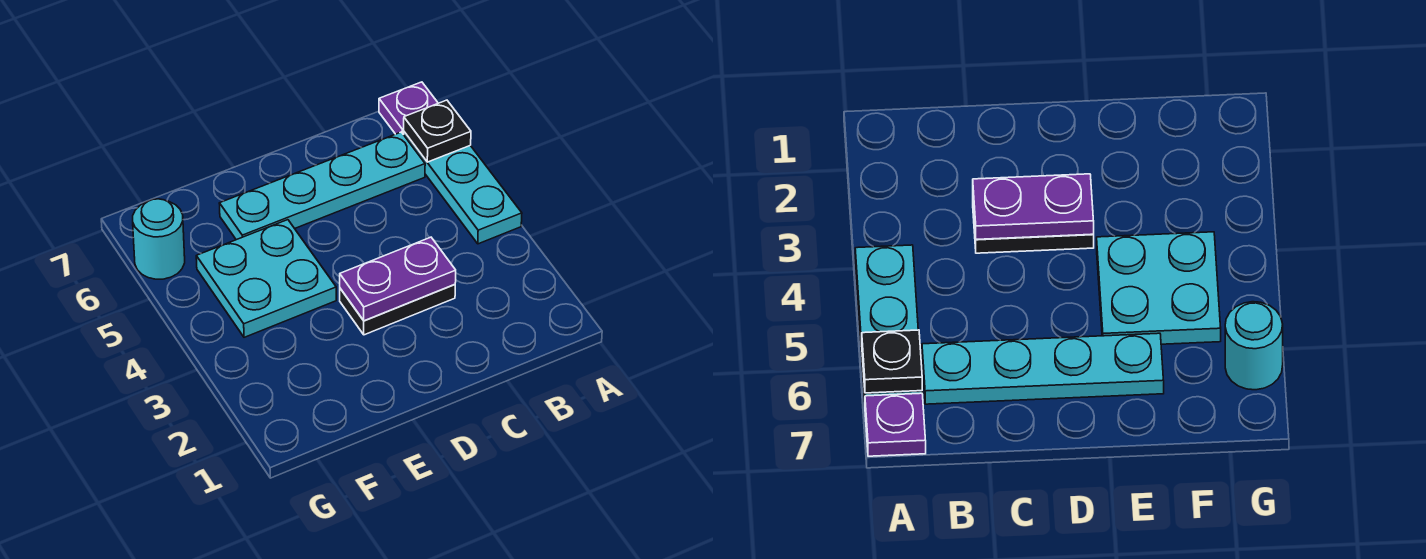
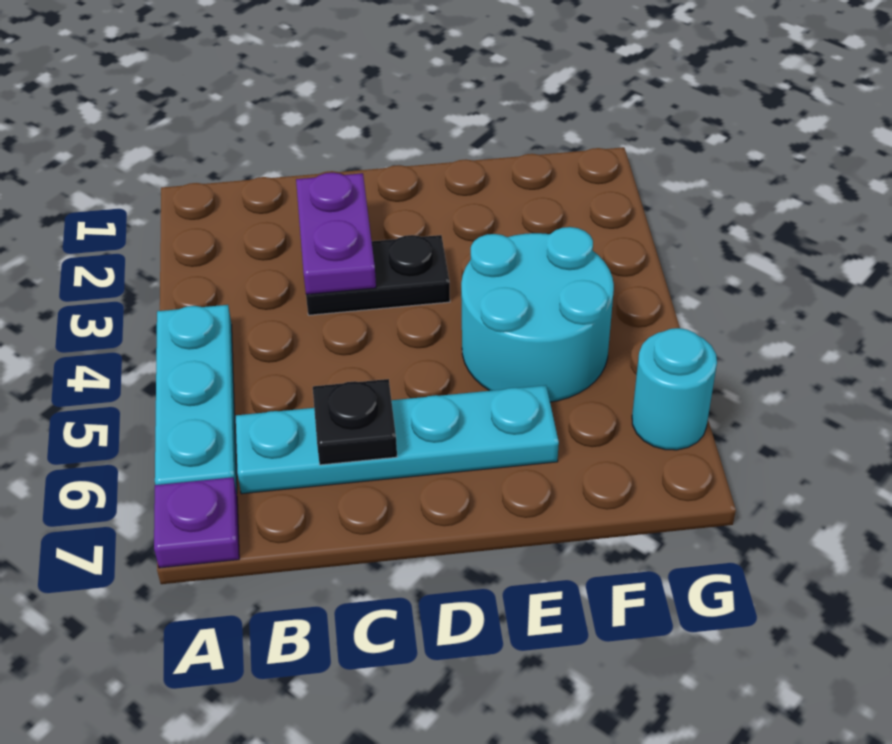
black 1x1 plate [404,100,471,162] -> black 1x1 plate moved to [313,379,397,465]
purple 1x2 plate [340,237,456,321] -> purple 1x2 plate turned to [296,173,376,294]
cyan 2x2 plate [196,220,336,337] -> cyan 2x2 round brick [461,227,614,402]

